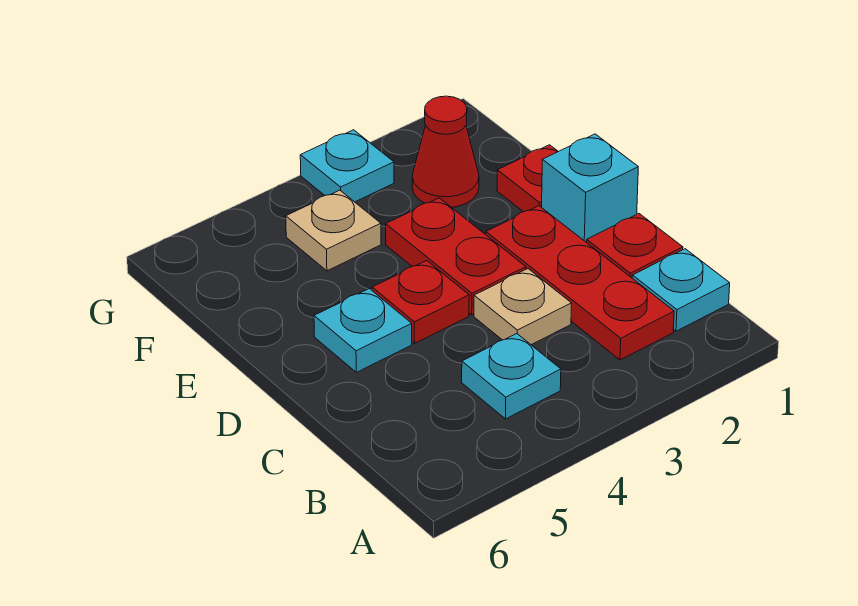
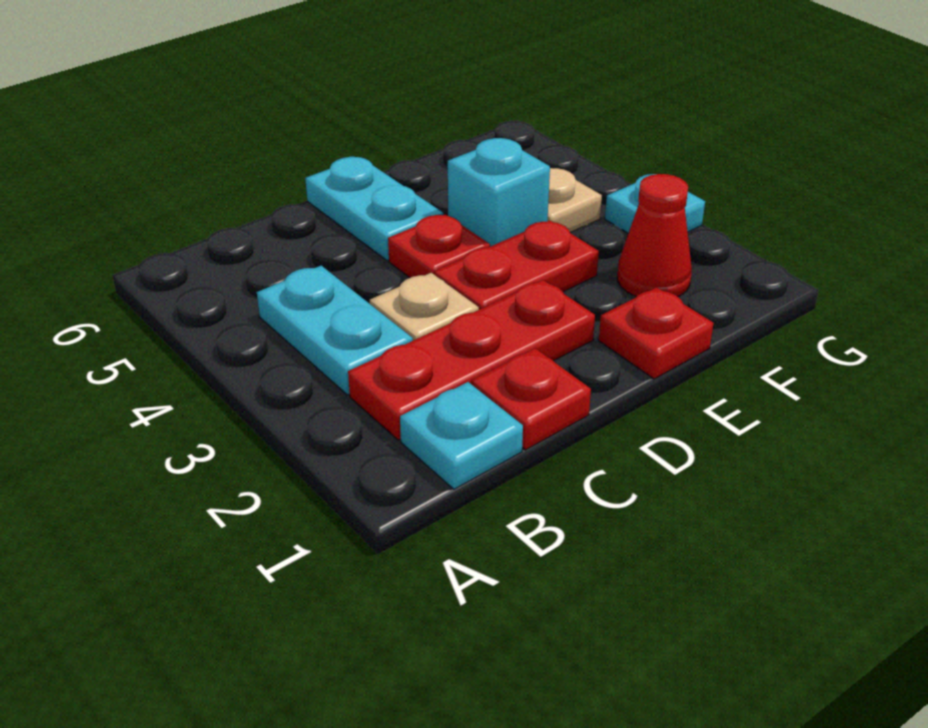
cyan 1x1 plate [462,334,561,419] -> cyan 1x2 plate [257,266,413,395]
cyan 1x1 brick [542,134,638,243] -> cyan 1x1 brick moved to [448,138,550,246]
cyan 1x1 plate [314,289,412,372] -> cyan 1x2 plate [305,157,443,261]

